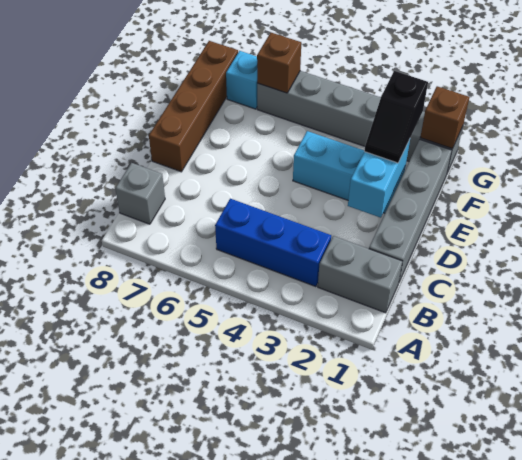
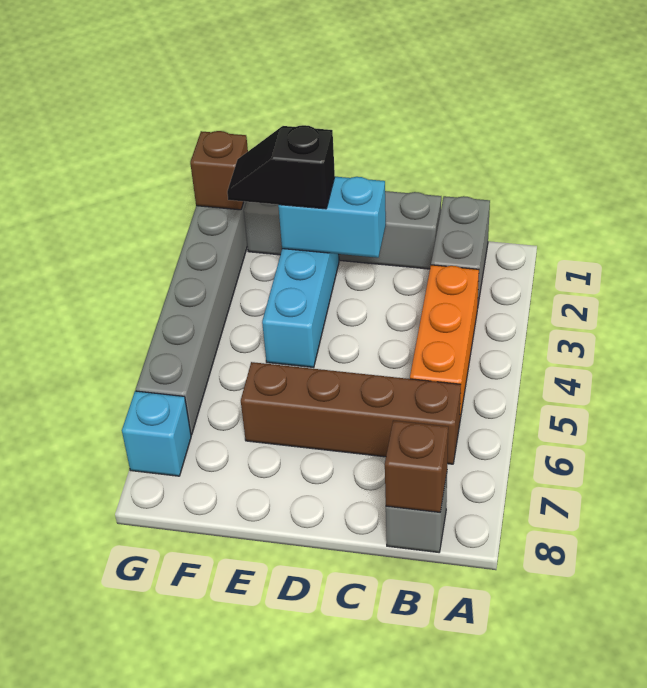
blue 1x3 brick [215,199,331,287] -> orange 1x3 brick [410,265,479,419]
brown 1x4 brick [149,41,238,172] -> brown 1x4 brick moved to [241,362,461,464]
black 1x2 slope [364,71,428,163] -> black 1x2 slope turned to [227,125,335,209]
brown 1x1 brick [257,33,301,93] -> brown 1x1 brick moved to [385,420,448,512]

